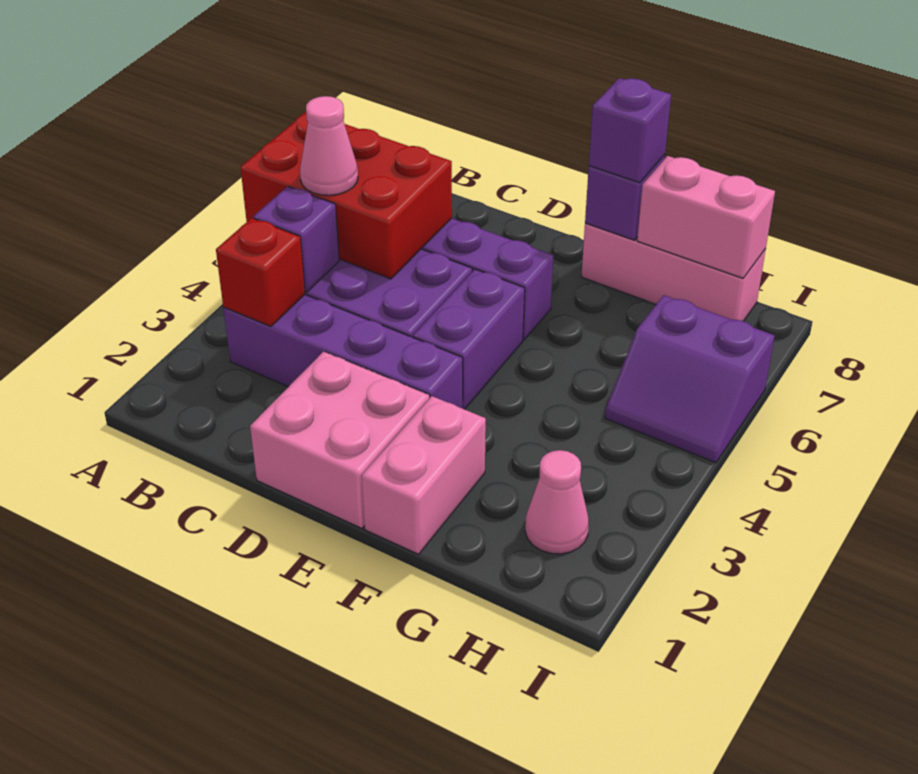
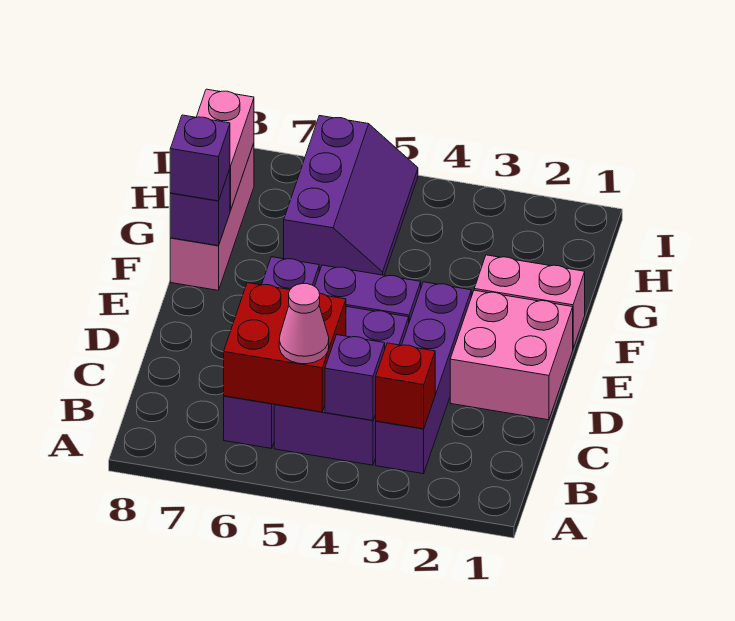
red 2x3 brick [240,112,452,279] -> red 2x2 brick [224,283,346,412]
pink 1x1 cone [525,450,589,554] -> none
purple 2x2 slope [605,295,775,463] -> purple 2x3 slope [284,116,418,275]

